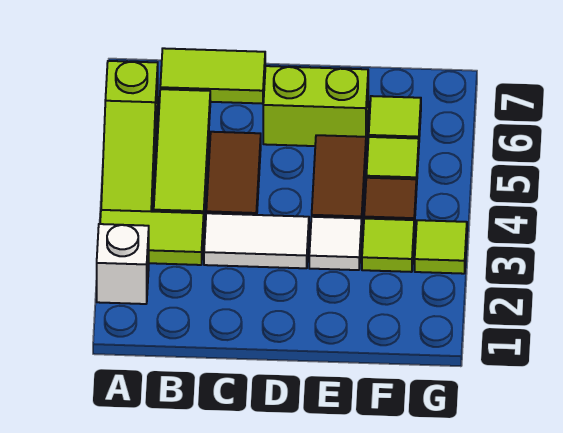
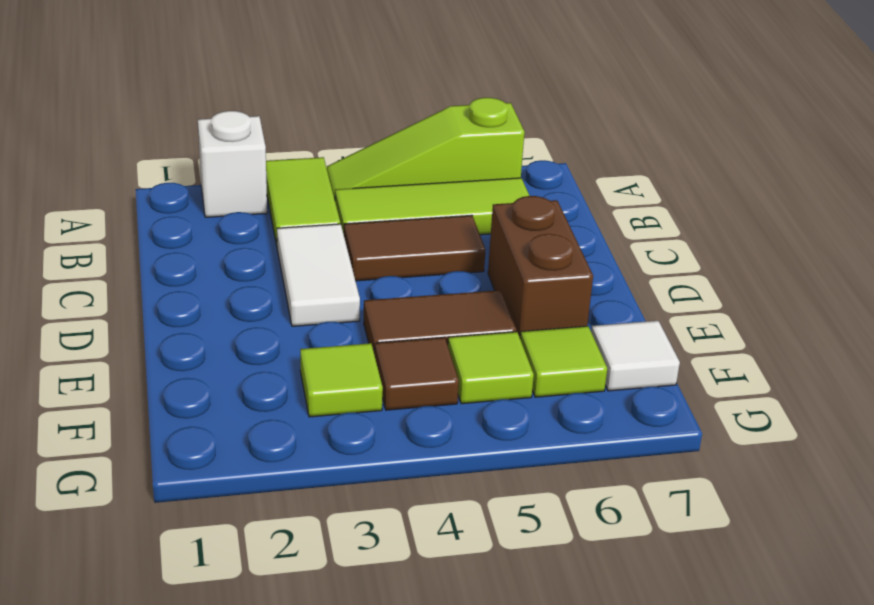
lime 1x2 tile [160,48,265,104] -> none
lime 1x2 brick [263,66,368,146] -> brown 1x2 brick [488,196,593,337]
white 1x1 tile [309,217,362,270] -> white 1x1 tile moved to [591,321,680,391]
lime 1x1 tile [415,220,467,274] -> none

